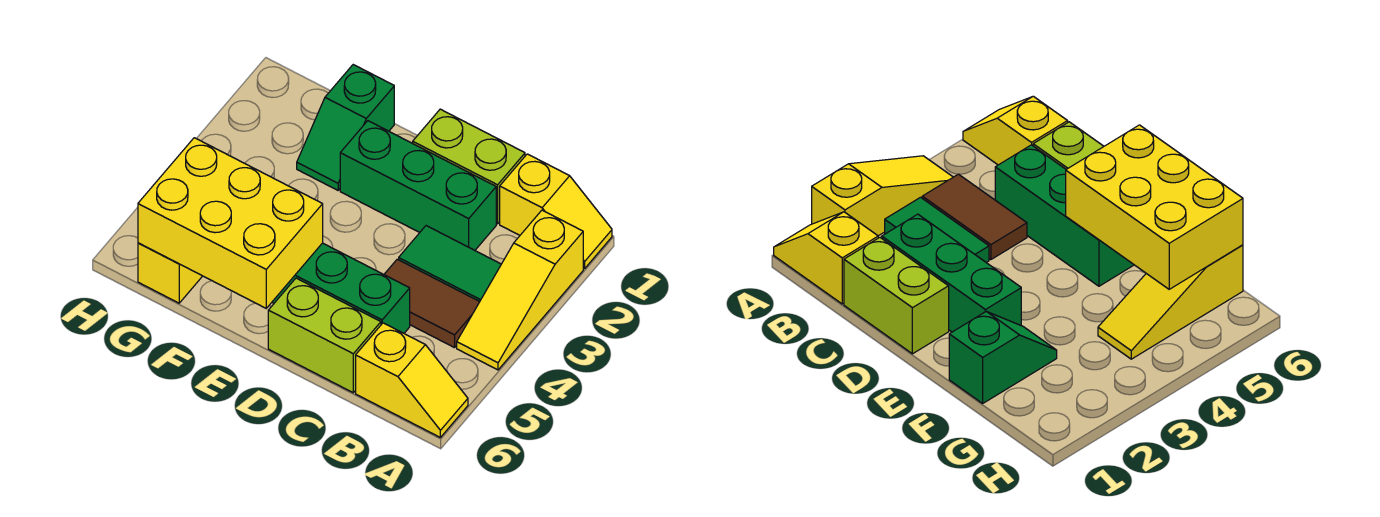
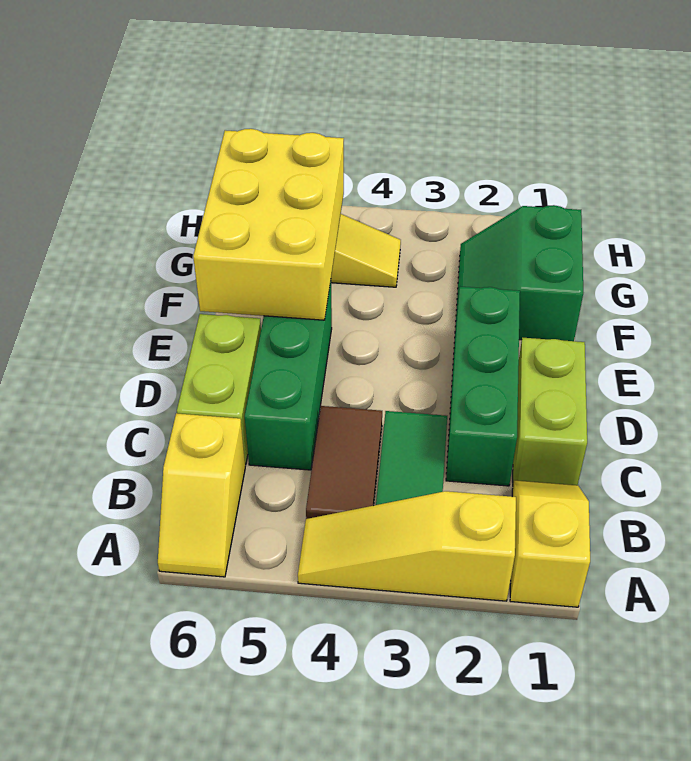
yellow 1x2 slope [500,154,612,269] -> yellow 1x2 slope turned to [510,480,590,607]
green 1x2 slope [297,65,394,190] -> green 2x2 slope [455,205,583,341]

